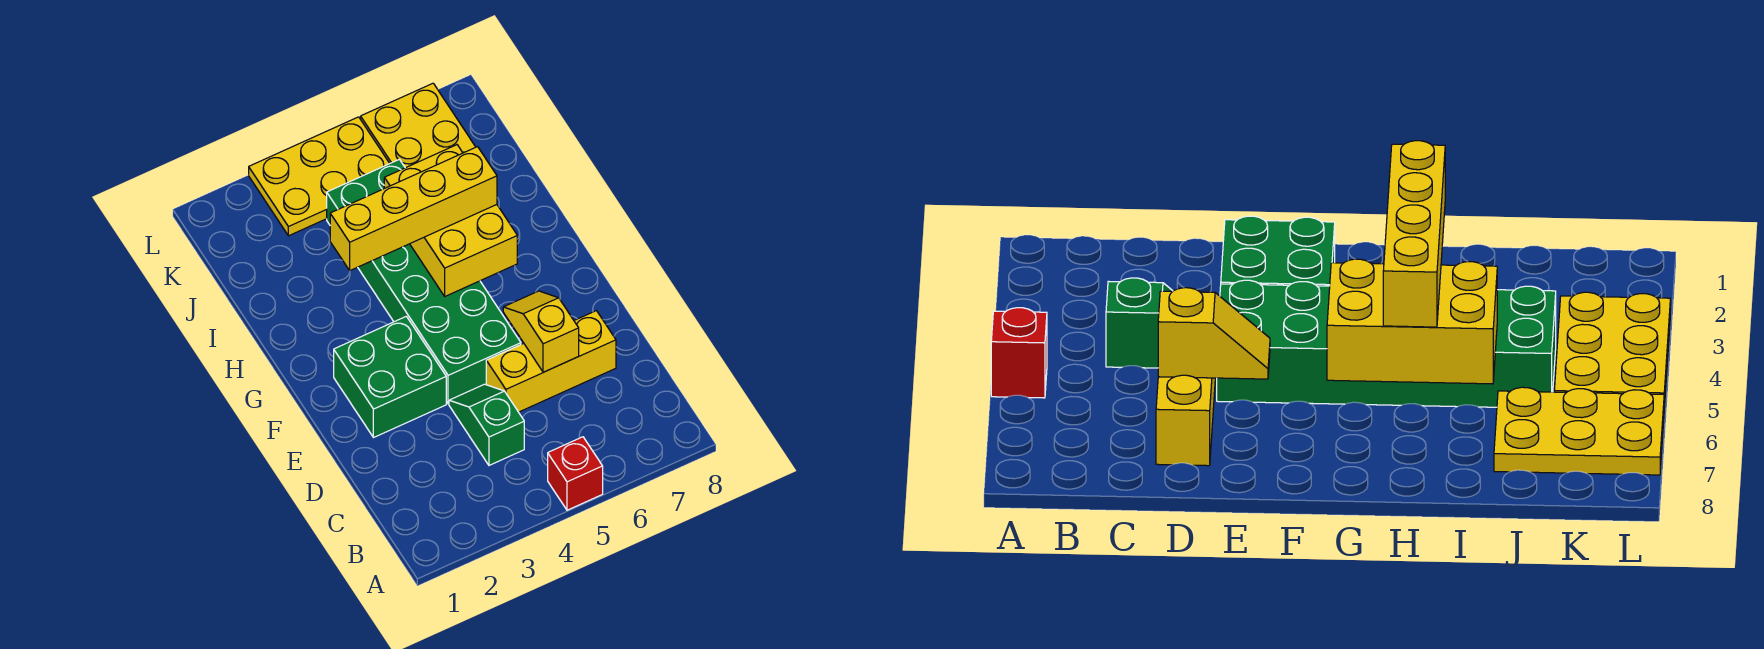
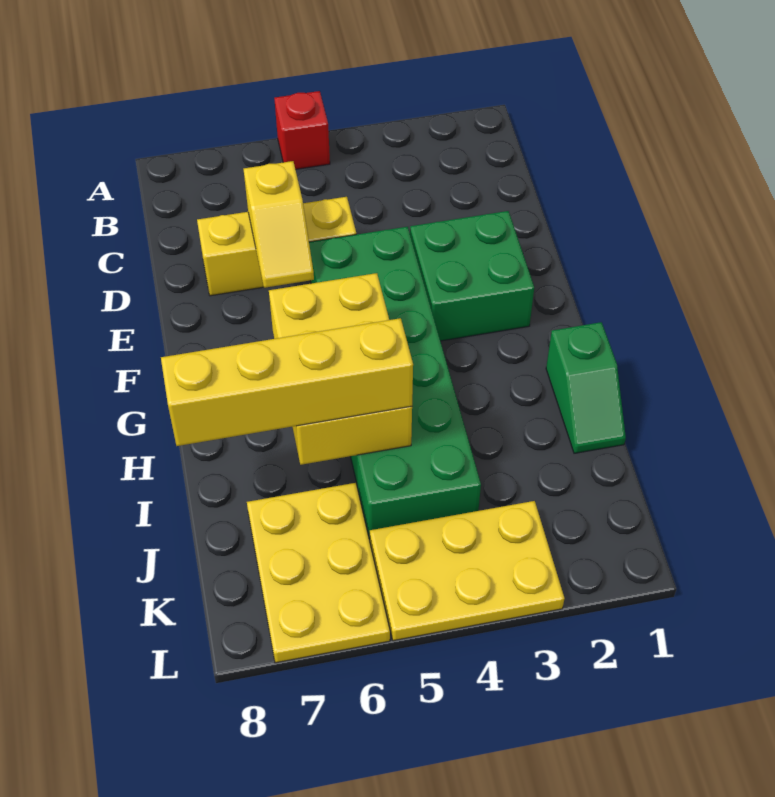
green 1x2 slope [449,384,524,465] -> green 1x2 slope moved to [546,322,626,453]
yellow 1x4 brick [330,147,497,270] -> yellow 1x4 brick moved to [161,318,413,446]

